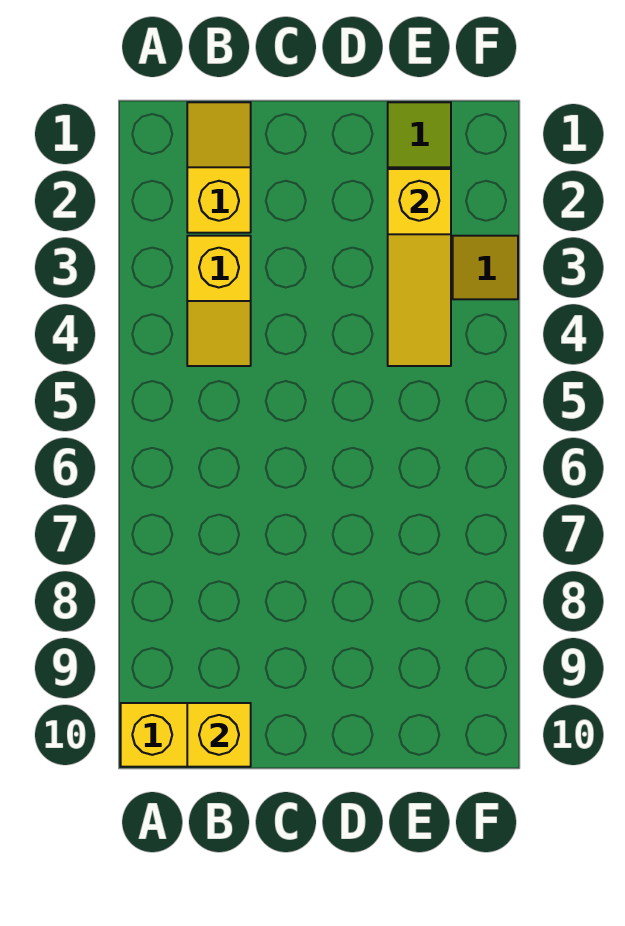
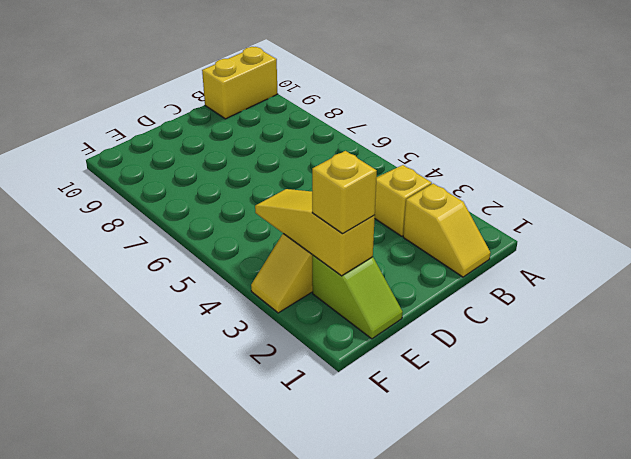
yellow 1x1 brick [187,703,251,767] -> yellow 1x1 brick moved to [312,151,377,234]

